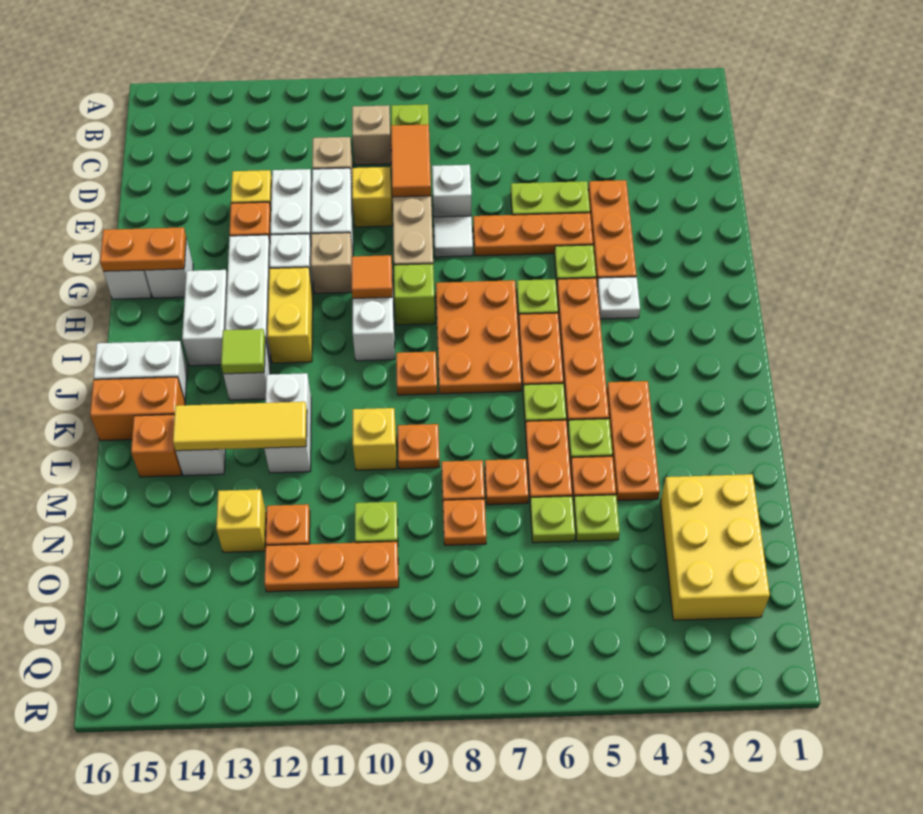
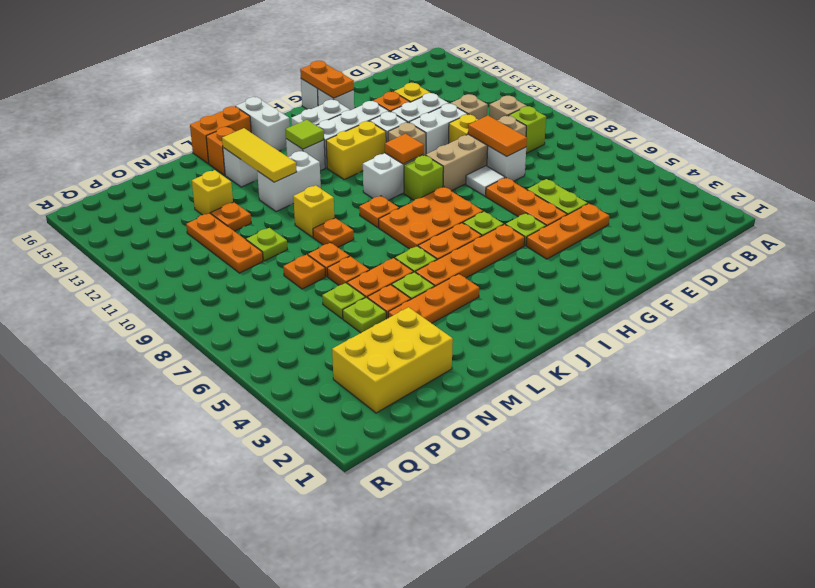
orange 1x2 tile [391,124,431,197] -> orange 1x2 tile turned to [468,115,527,156]
white 1x1 plate [597,277,640,319] -> none
orange 1x2 brick [90,377,185,441] -> orange 1x2 brick turned to [190,106,251,164]

